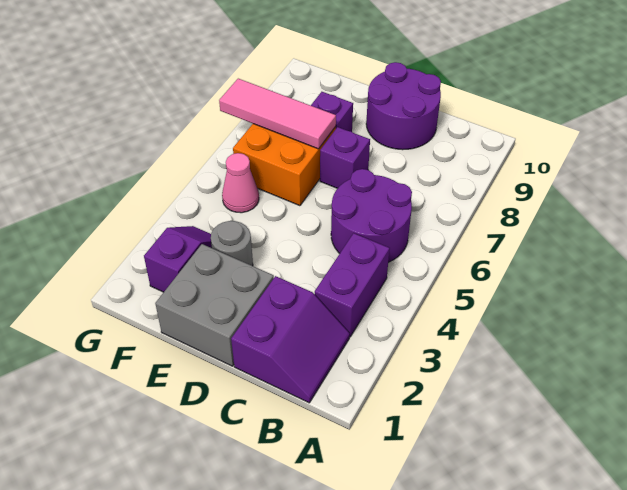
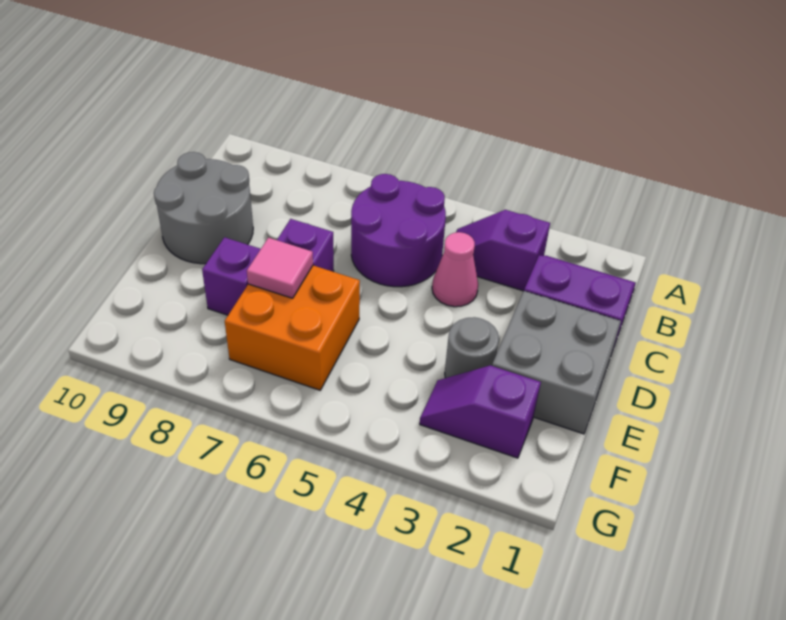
purple 1x2 brick [315,233,390,337] -> purple 1x2 slope [456,210,550,291]
purple 2x2 round brick [366,62,441,150] -> grey 2x2 round brick [154,152,253,264]
pink 1x3 tile [219,79,336,149] -> pink 1x1 tile [247,238,313,298]
pink 1x1 cone [222,153,259,213] -> pink 1x1 cone moved to [432,232,478,307]

